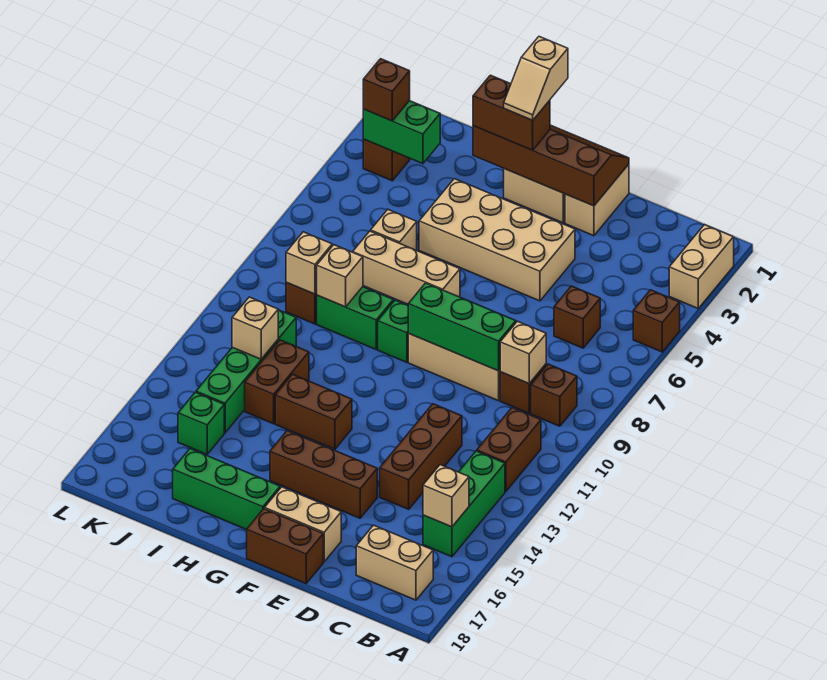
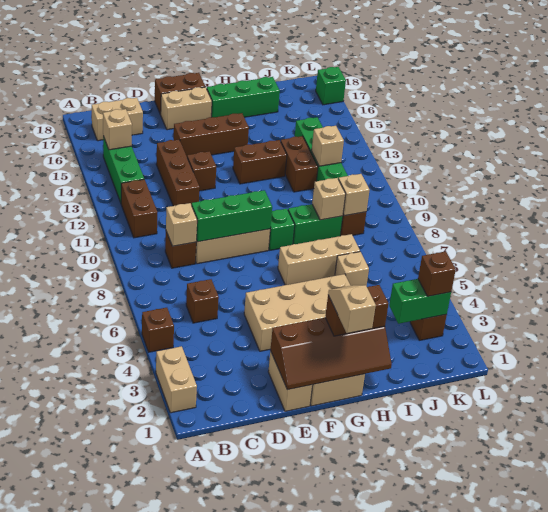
brown 1x1 brick [531,364,577,426] -> brown 1x1 brick moved to [187,151,216,191]
green 1x1 brick [178,392,224,454] -> green 1x1 brick moved to [316,67,346,105]

